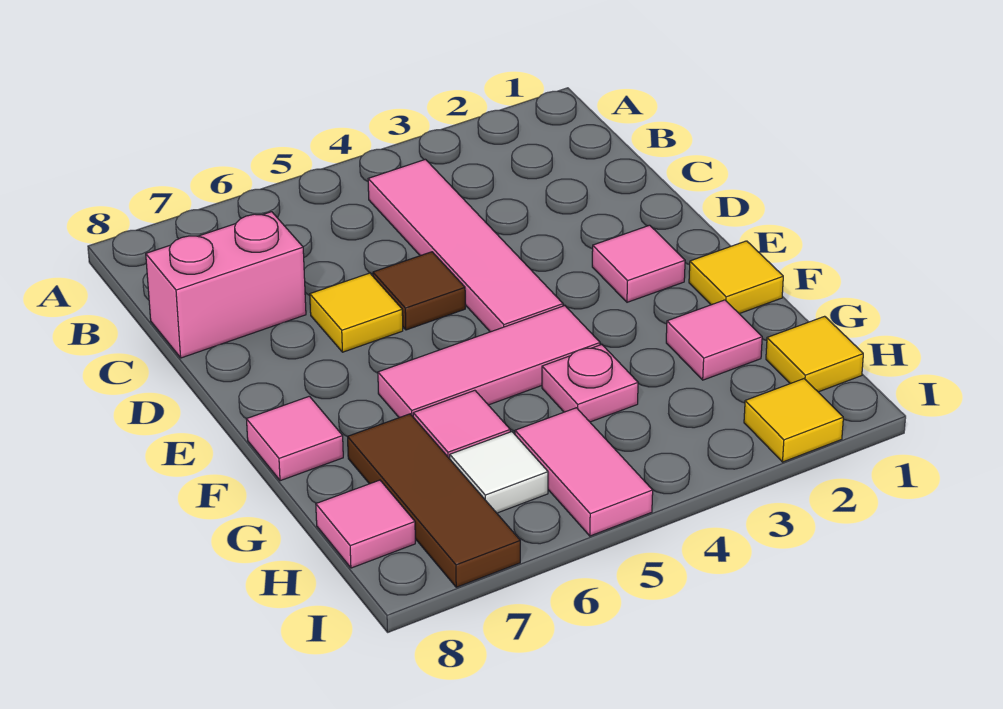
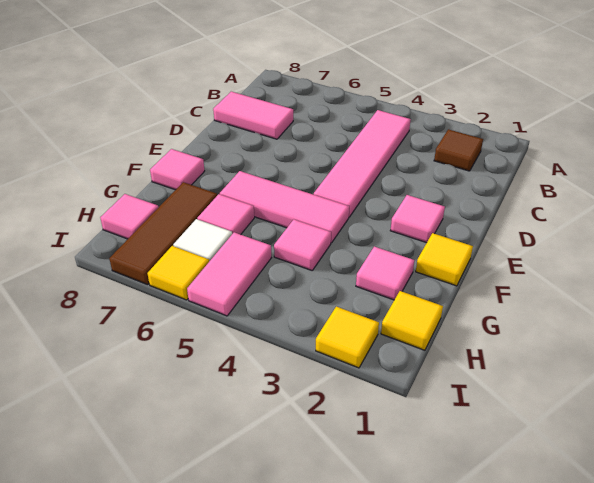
pink 1x2 brick [146,212,306,358] -> pink 1x2 tile [213,92,293,139]
brown 1x1 tile [373,252,465,330] -> brown 1x1 tile moved to [434,129,483,171]
yellow 1x1 tile [310,273,403,352] -> yellow 1x1 tile moved to [147,246,209,300]
pink 1x1 plate [542,345,638,422] -> pink 1x1 tile [274,219,331,270]

